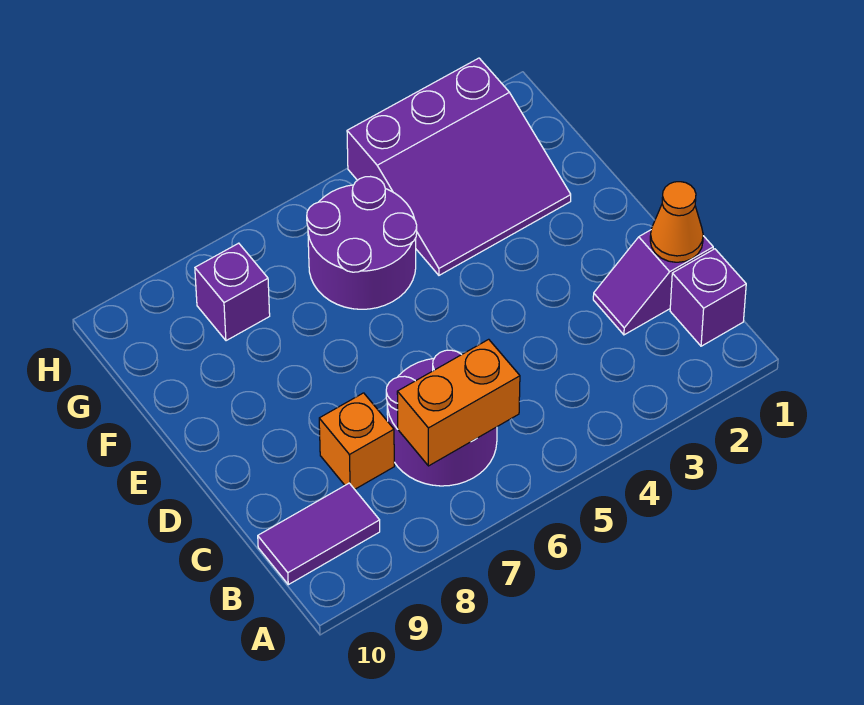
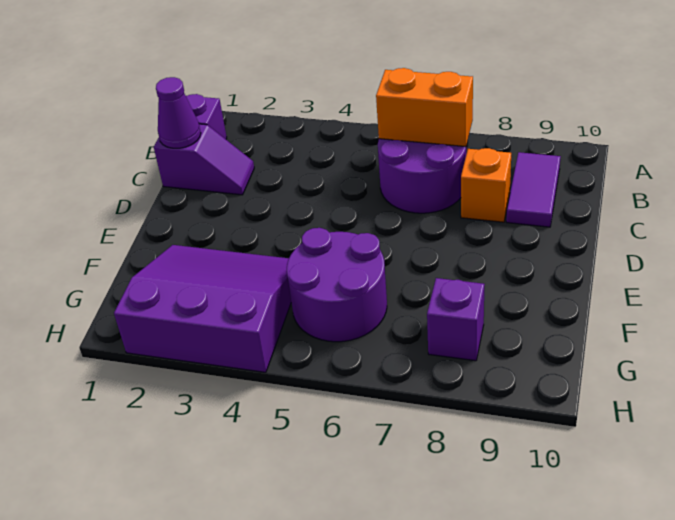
purple 1x2 tile [258,483,380,585] -> purple 1x2 tile turned to [506,152,561,227]
orange 1x1 cone [650,182,703,262] -> purple 1x1 cone [156,77,201,148]

